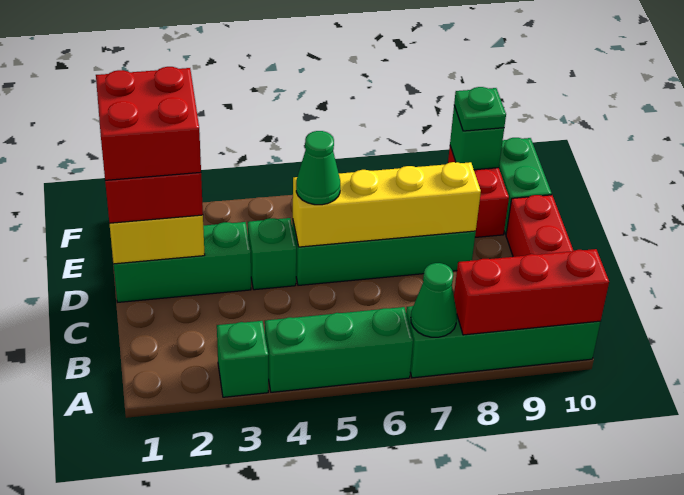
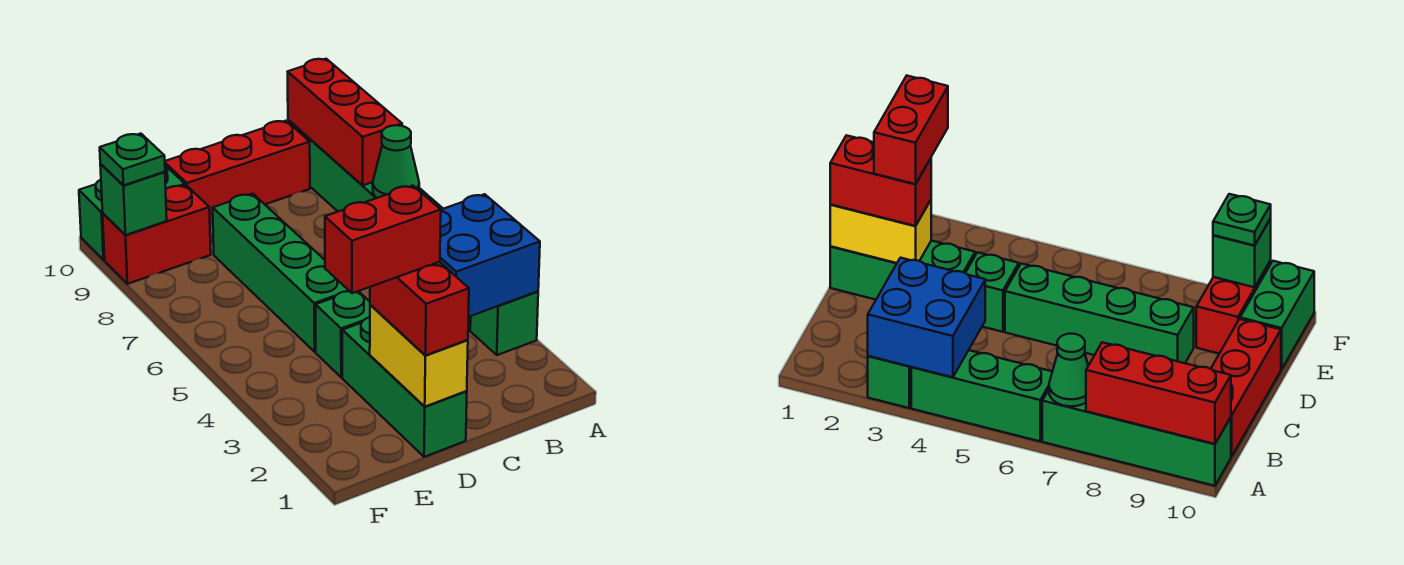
none -> blue 2x2 brick [440,194,540,317]
red 2x2 brick [96,67,201,180] -> red 1x2 brick [325,186,441,293]
yellow 1x4 brick [293,162,481,247] -> none
green 1x1 cone [296,131,340,205] -> none

